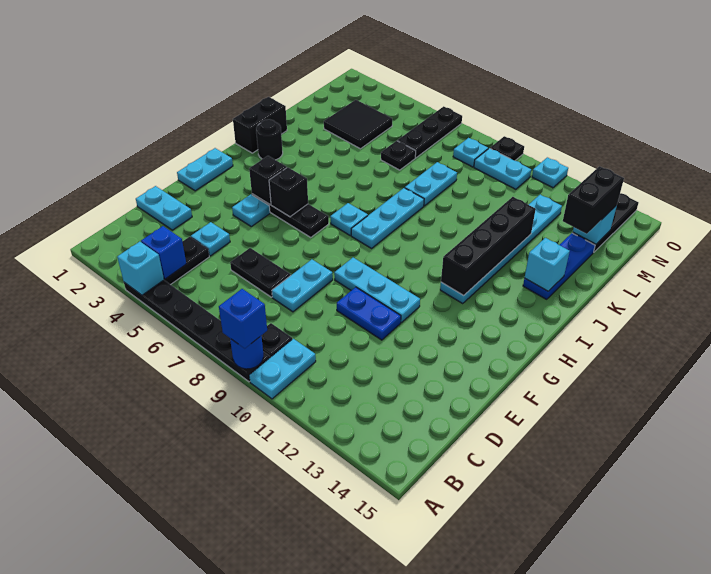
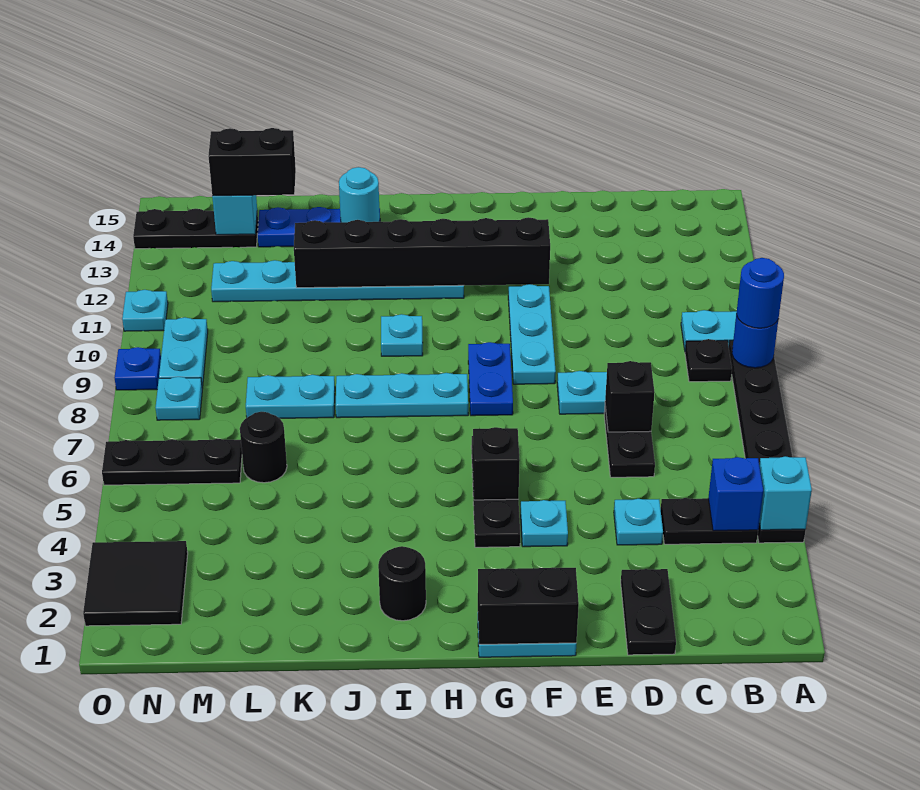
blue 1x1 brick [219,289,267,348] -> blue 1x1 round brick [736,258,784,328]
cyan 1x2 plate [136,186,192,230] -> black 1x2 plate [621,569,676,655]
blue 1x2 plate [337,287,401,340] -> blue 1x2 plate moved to [468,342,513,416]
black 1x1 brick [249,156,287,205] -> black 1x1 brick moved to [605,361,655,432]
cyan 1x1 plate [330,203,368,236] -> cyan 1x1 plate moved to [381,314,423,356]
black 1x4 brick [441,197,536,295] -> black 1x6 brick [294,217,550,288]
black 1x2 brick [233,97,287,153] -> black 1x2 brick moved to [478,567,579,644]
cyan 1x1 brick [525,238,570,291] -> cyan 1x1 round brick [339,167,380,222]
black 2x2 tile [324,100,392,149] -> black 2x2 tile moved to [83,541,188,626]
black 1x1 plate [381,141,416,170] -> black 1x1 round brick [240,412,287,483]
black 1x1 plate [490,136,524,161] -> blue 1x1 plate [115,347,161,390]

